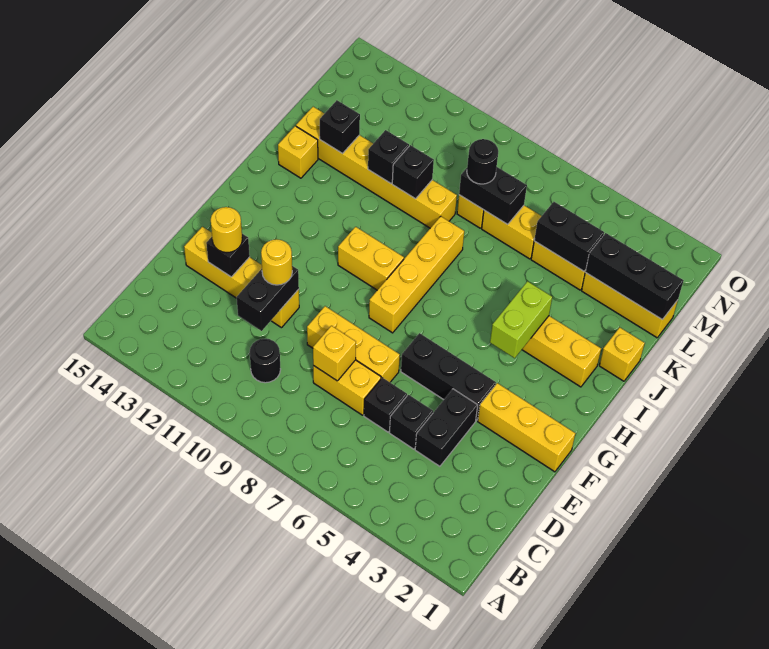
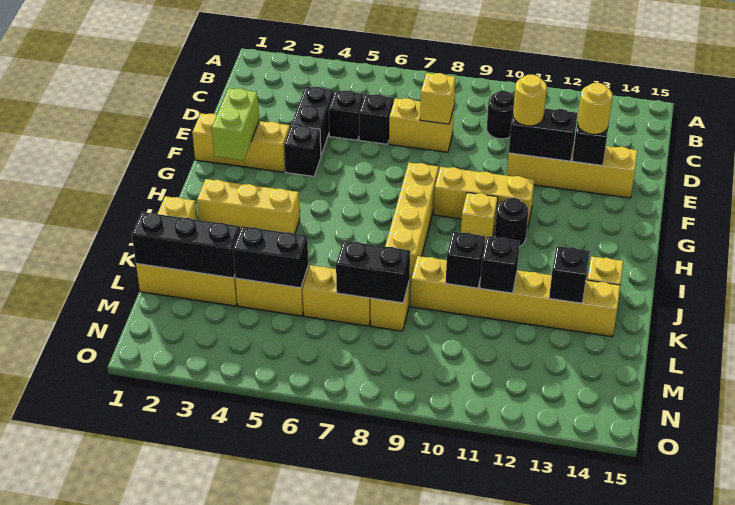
black 1x2 brick [237,266,299,331] -> black 1x2 brick turned to [509,109,577,161]
yellow 1x3 brick [307,306,400,382] -> yellow 1x3 brick moved to [434,167,534,228]
black 1x3 brick [401,333,496,420] -> black 1x1 brick [284,125,321,176]
lime 1x2 brick [490,281,552,358] -> lime 1x2 brick moved to [212,88,259,160]
yellow 1x2 brick [338,227,404,290] -> yellow 1x1 brick [461,193,498,243]
black 1x1 round brick [467,139,498,184] -> black 1x1 round brick moved to [495,198,528,247]

